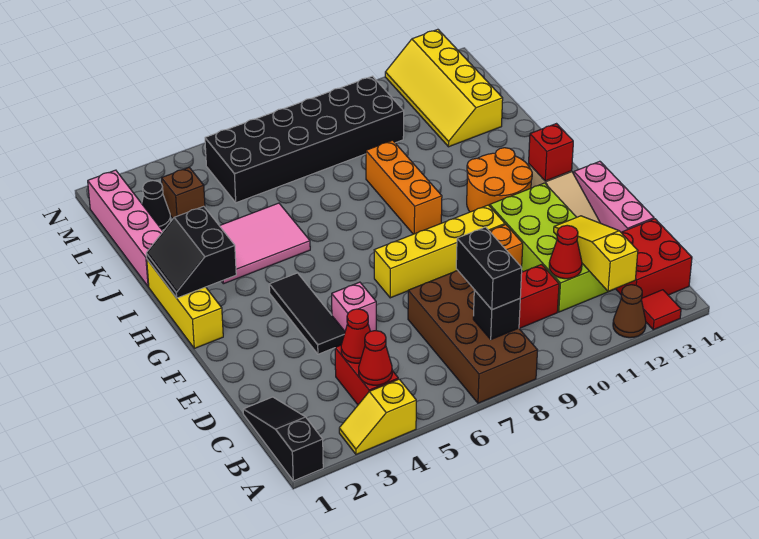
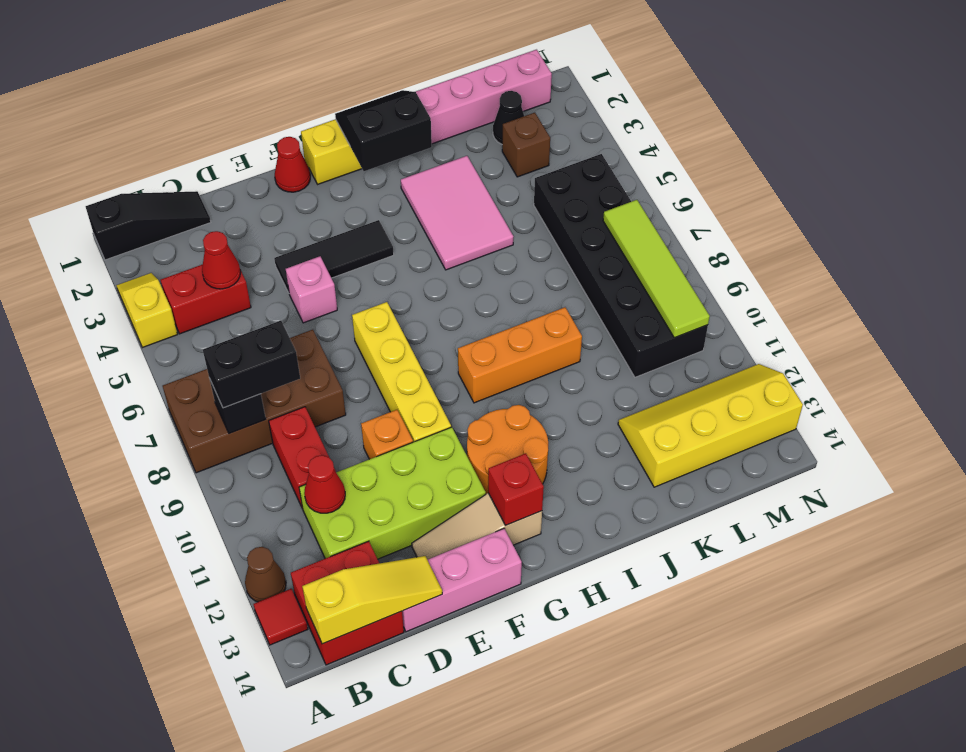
red 1x1 cone [359,331,392,385] -> red 1x1 cone moved to [275,137,310,192]
yellow 1x3 slope [554,216,638,291] -> yellow 1x3 slope moved to [302,556,442,644]
none -> lime 1x4 tile [603,200,710,338]

